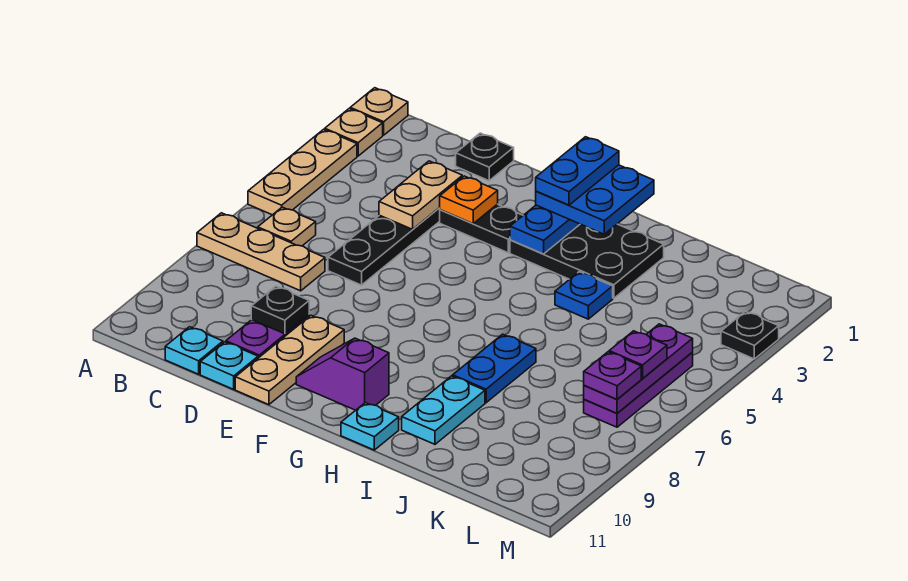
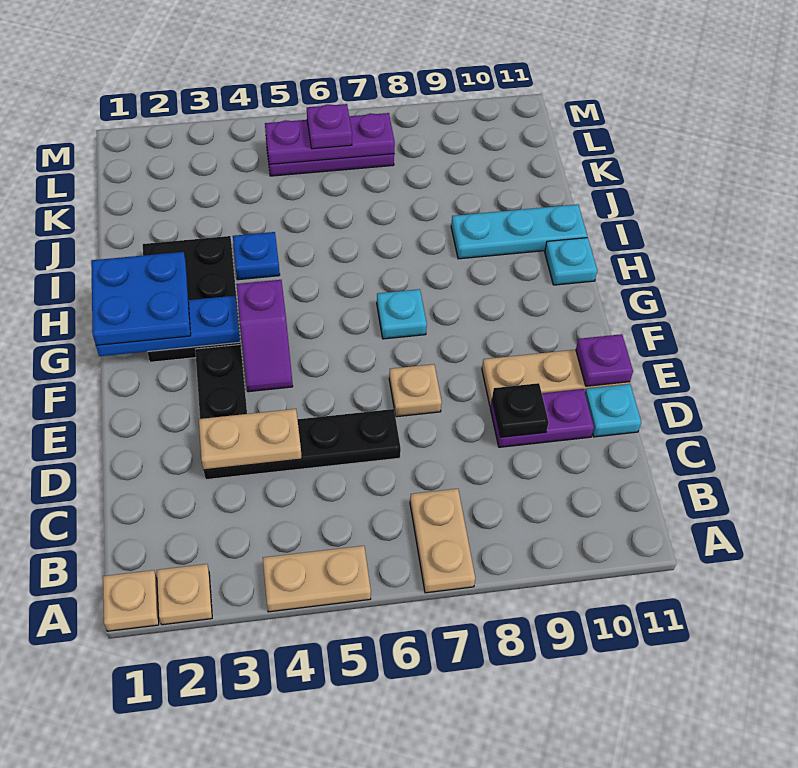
tan 1x3 plate [248,129,357,215] -> tan 1x2 plate [263,546,371,612]
tan 1x3 plate [197,213,325,291] -> tan 1x2 plate [410,489,475,593]
tan 1x1 plate [258,207,316,246] -> tan 1x1 plate moved to [389,364,442,417]
cyan 1x1 plate [165,327,223,374] -> cyan 1x1 plate moved to [377,289,427,339]
black 1x1 plate [456,133,514,181] -> none
orange 1x1 plate [440,176,498,224] -> none
purple 1x2 slope [296,338,389,410] -> purple 1x2 slope moved to [236,280,293,392]
blue 1x2 plate [536,137,619,205] -> none
blue 1x2 plate [453,334,536,403] -> none
cyan 1x2 plate [402,376,485,444] -> cyan 1x3 plate [451,204,587,259]
purple 1x1 plate [584,352,641,399] -> purple 1x1 plate moved to [576,334,633,386]
black 1x1 plate [721,311,779,359] -> none

